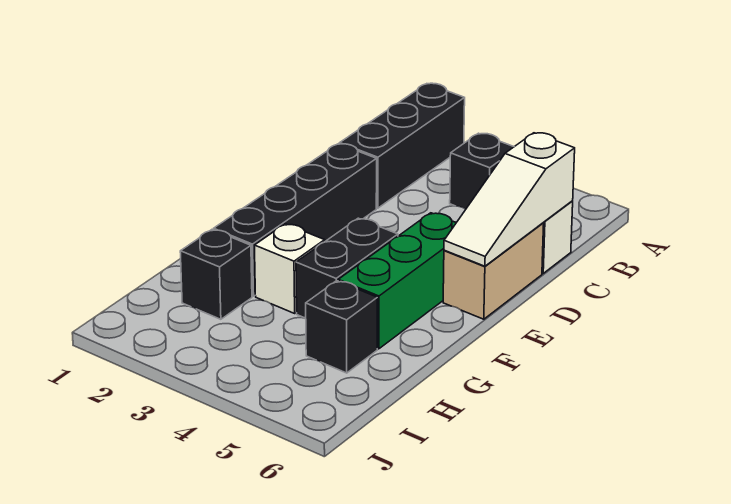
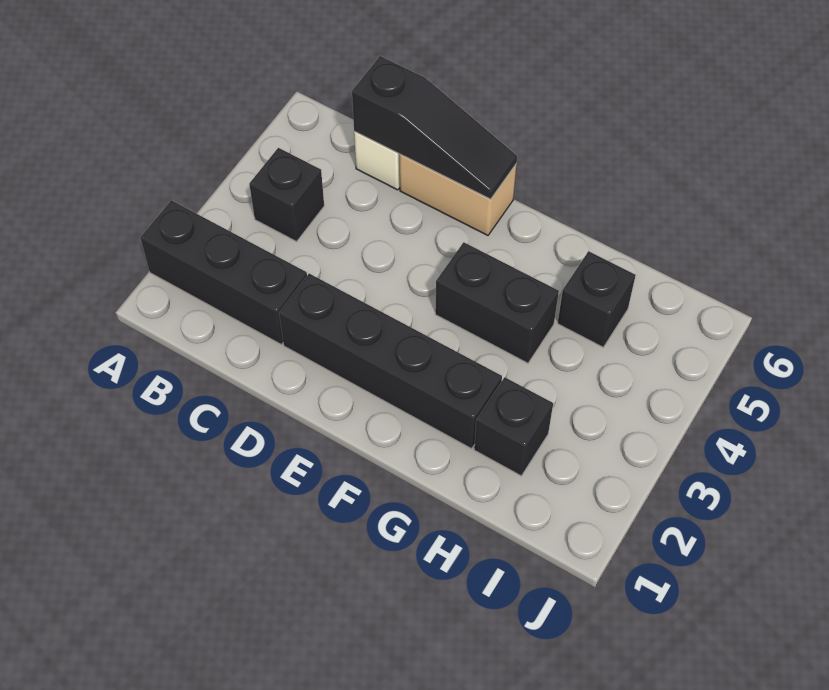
white 1x3 slope [444,133,575,266] -> black 1x3 slope [352,56,517,199]
green 1x3 brick [338,213,456,349] -> none
white 1x1 brick [254,224,325,313] -> none

